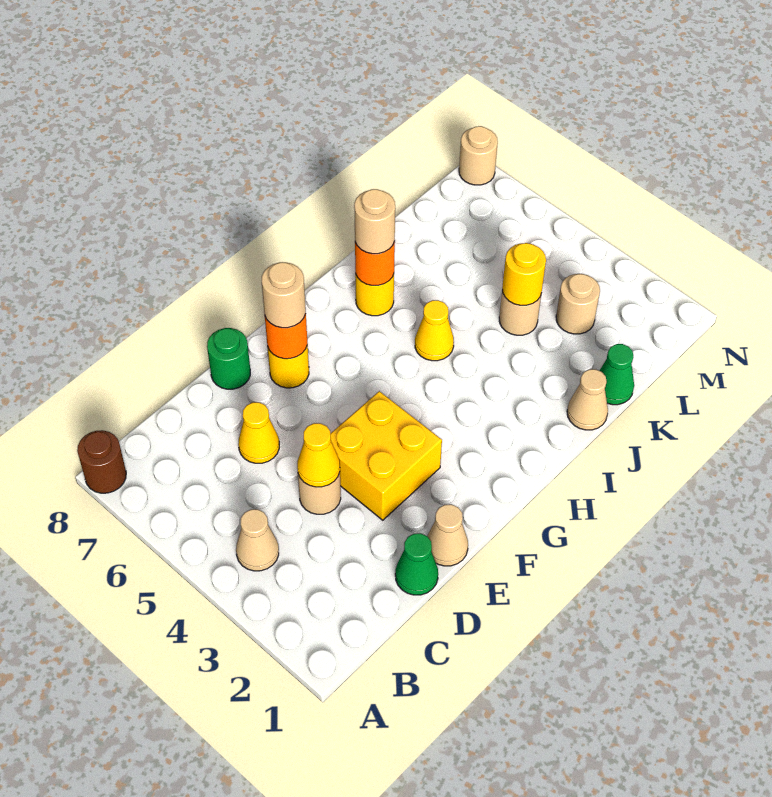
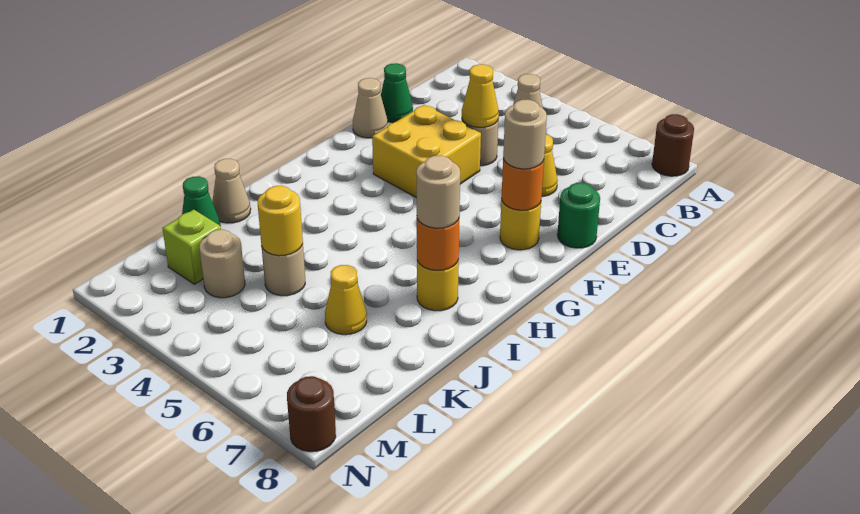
yellow 1x1 cone [415,300,454,361] -> yellow 1x1 cone moved to [325,265,367,335]
none -> lime 1x1 brick [162,209,221,284]
tan 1x1 round brick [459,126,498,185] -> brown 1x1 round brick [287,376,336,452]

